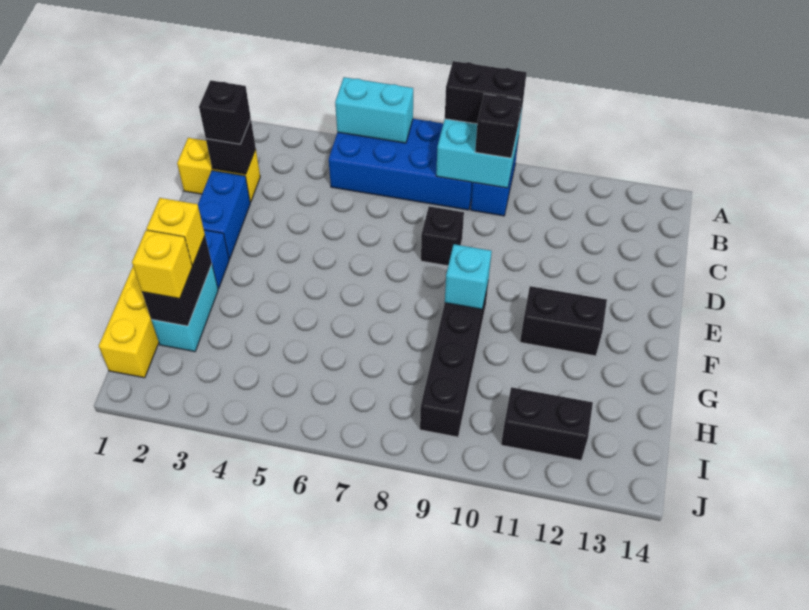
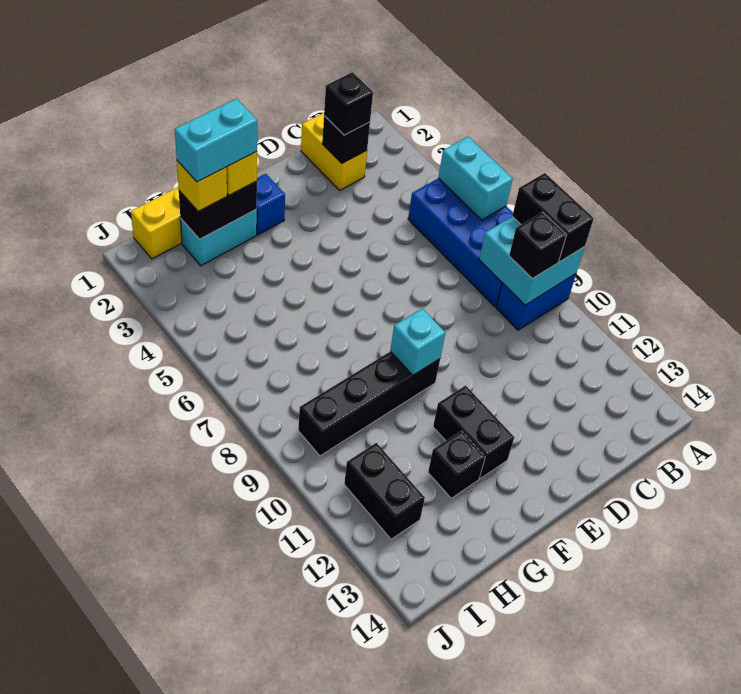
blue 1x2 brick [198,170,250,259] -> none
black 1x1 brick [421,206,464,266] -> black 1x1 brick moved to [428,431,485,498]
none -> cyan 1x2 brick [175,99,257,182]

